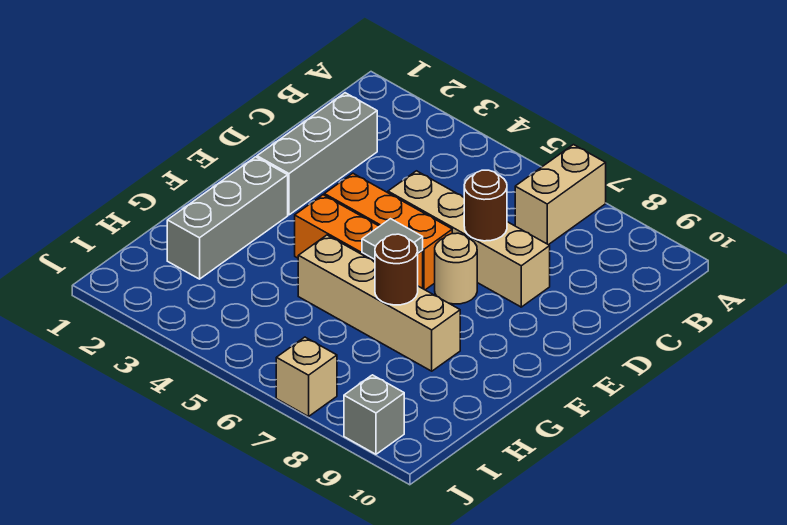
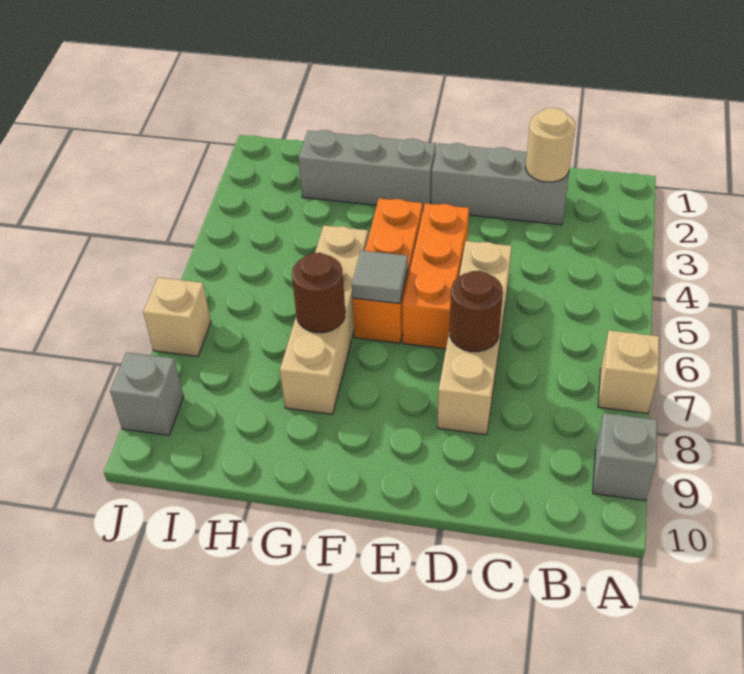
tan 1x2 brick [515,145,606,245] -> tan 1x1 brick [598,330,659,413]
none -> grey 1x1 brick [593,413,657,501]
tan 1x1 round brick [435,233,477,304] -> tan 1x1 round brick moved to [526,108,575,182]

